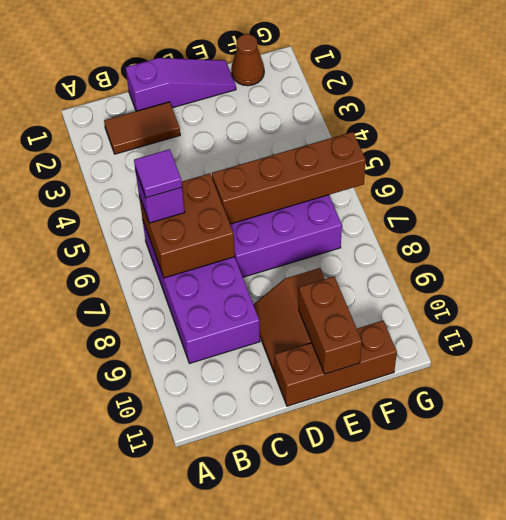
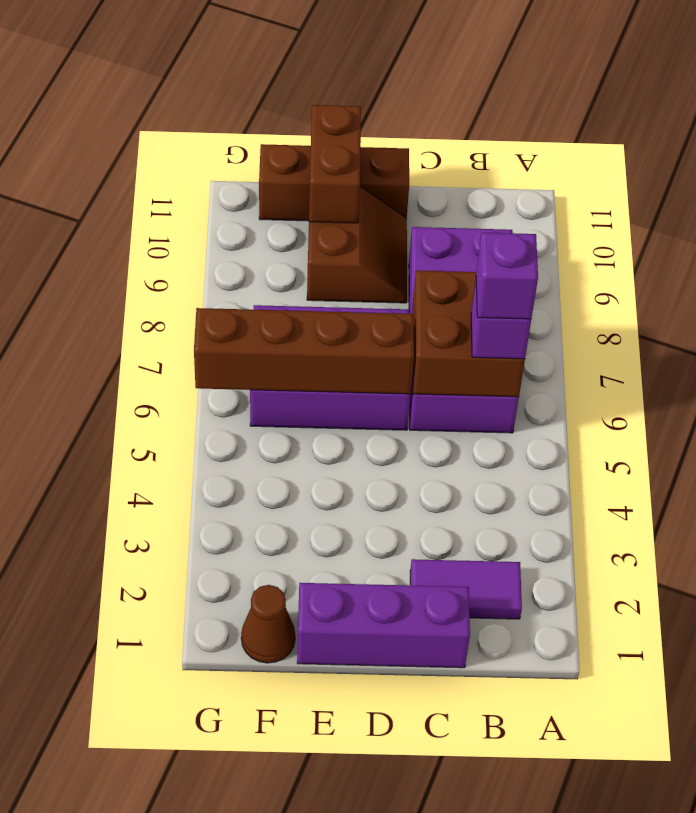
brown 1x2 tile [104,102,180,154] -> purple 1x2 tile [410,559,522,619]
purple 1x1 tile [134,149,182,198] -> purple 1x1 brick [476,233,538,319]
purple 1x3 slope [125,58,236,111] -> purple 1x3 brick [297,583,470,668]

